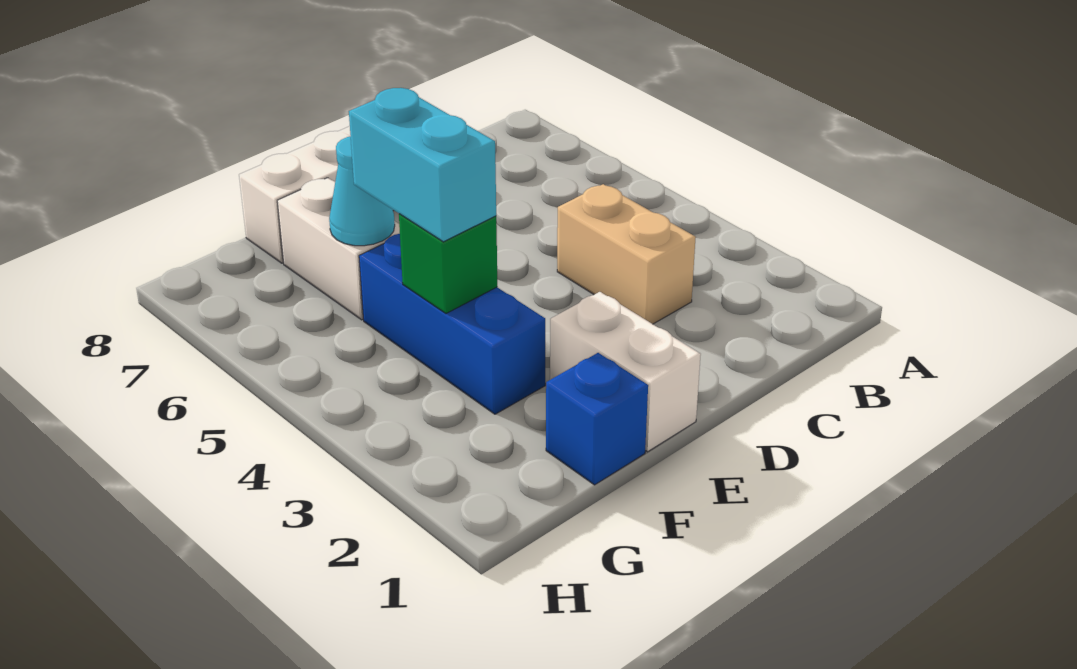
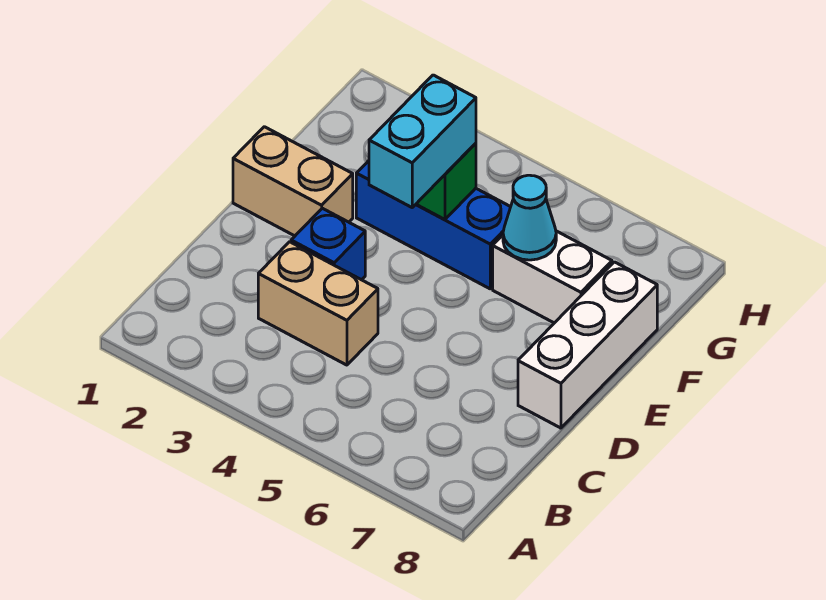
white 1x2 brick [550,292,701,452] -> tan 1x2 brick [233,127,353,236]
blue 1x1 brick [546,353,648,485] -> blue 1x1 brick moved to [291,208,365,280]
cyan 1x2 brick [349,88,496,242] -> cyan 1x2 brick turned to [369,75,476,207]

